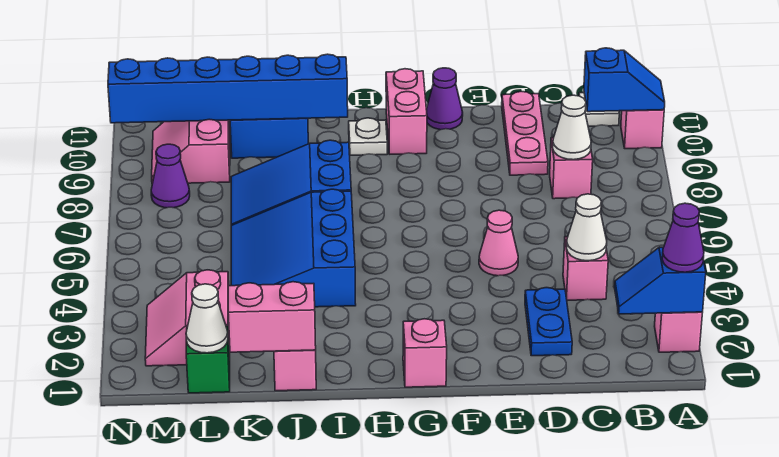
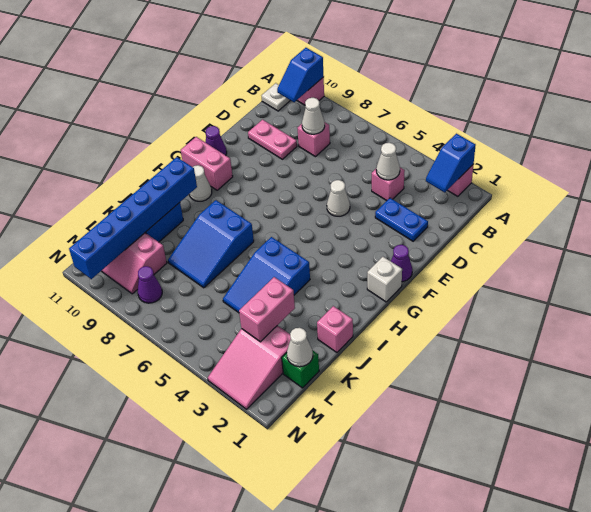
purple 1x1 cone [662,203,704,272] -> purple 1x1 cone moved to [391,245,412,282]
blue 1x2 slope [584,48,665,112] -> blue 1x2 slope turned to [277,48,324,102]
pink 1x3 plate [502,91,548,175] -> pink 1x2 plate [248,120,297,159]
pink 1x1 cone [479,210,518,276] -> white 1x1 cone [327,180,350,216]
pink 1x1 brick [403,319,447,387] -> white 1x1 brick [367,257,402,302]
white 1x1 plate [349,118,387,155] -> white 1x1 cone [189,165,212,201]
blue 3x3 slope [231,189,356,307] -> blue 2x3 slope [223,237,310,313]
pink 1x2 brick [228,282,316,352] -> pink 1x2 brick moved to [239,277,295,342]
pink 2x2 slope [145,270,230,366] -> pink 2x3 slope [208,326,291,409]

